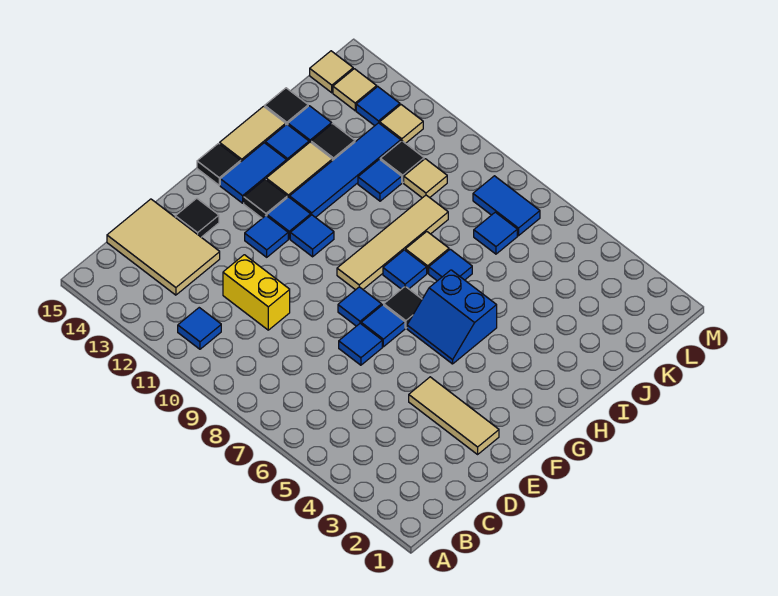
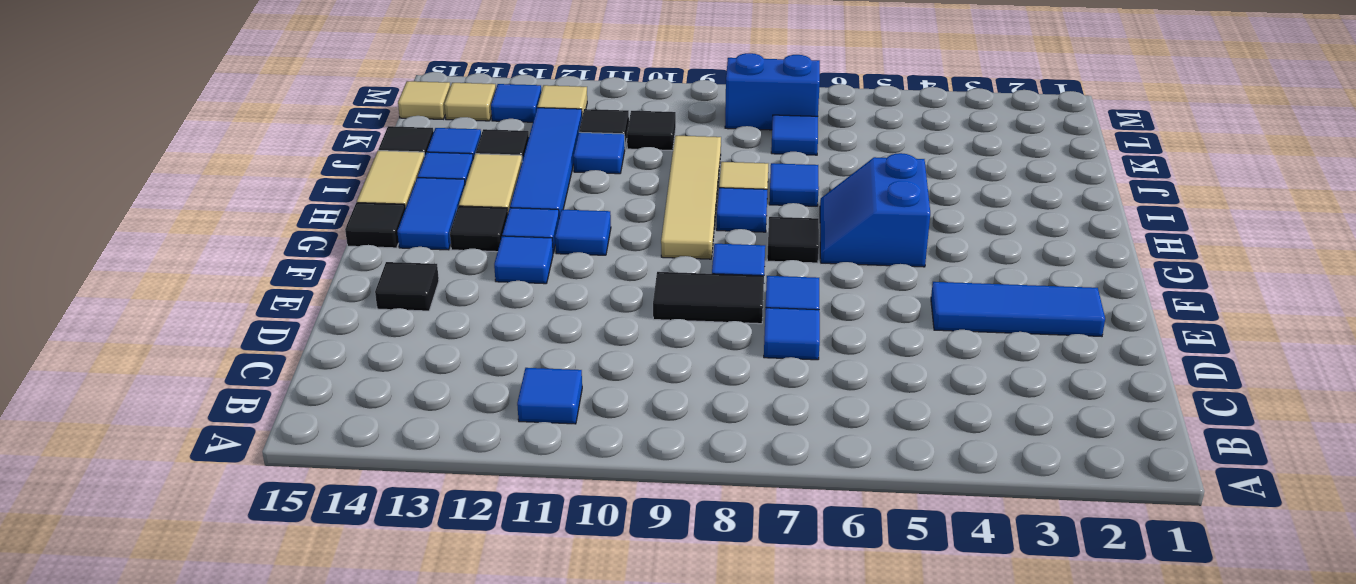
tan 2x3 tile [107,199,220,295] -> none
yellow 1x2 brick [223,255,290,330] -> none
tan 1x3 tile [409,377,499,454] -> blue 1x3 tile [931,282,1105,336]
none -> black 1x2 tile [653,272,764,324]
blue 1x1 tile [361,305,405,347] -> blue 1x1 tile moved to [764,308,820,360]
blue 2x2 slope [407,270,497,364] -> blue 2x2 slope turned to [820,153,930,267]
tan 1x1 tile [404,159,447,198] -> black 1x1 tile [627,111,676,151]
blue 1x2 tile [473,176,540,236] -> blue 1x2 brick [725,53,820,130]

